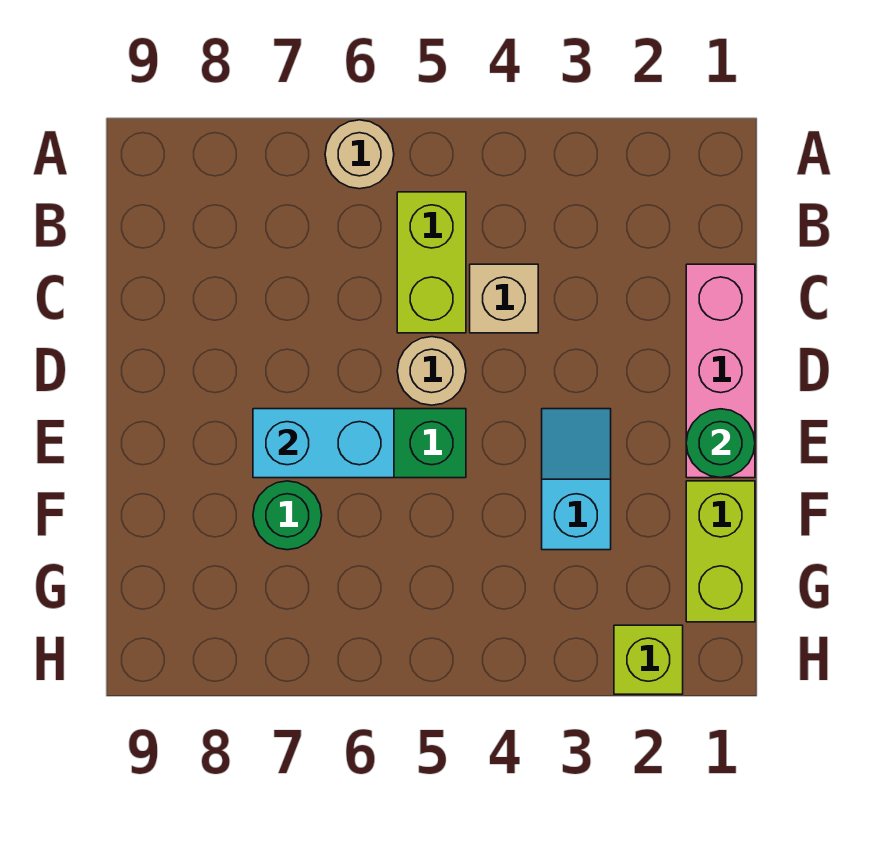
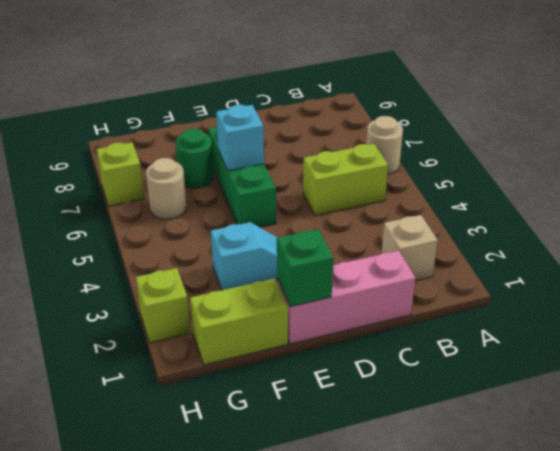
tan 1x1 brick [470,264,538,333] -> tan 1x1 brick moved to [382,215,438,281]
tan 1x1 round brick [397,337,466,405] -> tan 1x1 round brick moved to [146,158,186,219]
green 1x1 round brick [686,409,755,478] -> green 1x1 brick [277,229,333,307]
cyan 1x2 brick [253,409,394,478] -> cyan 1x1 brick [216,105,264,171]
none -> lime 1x1 brick [96,142,144,206]

